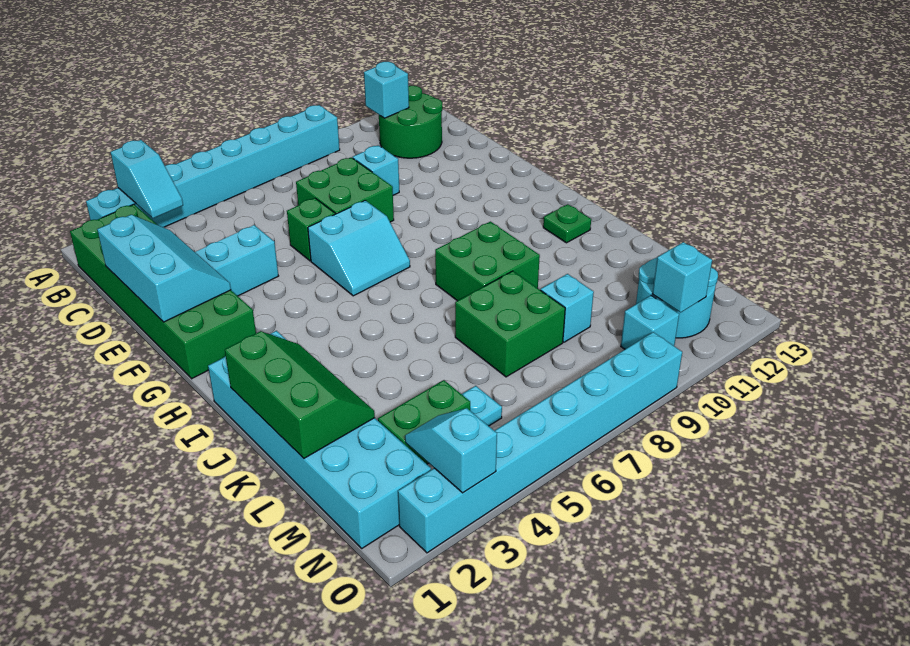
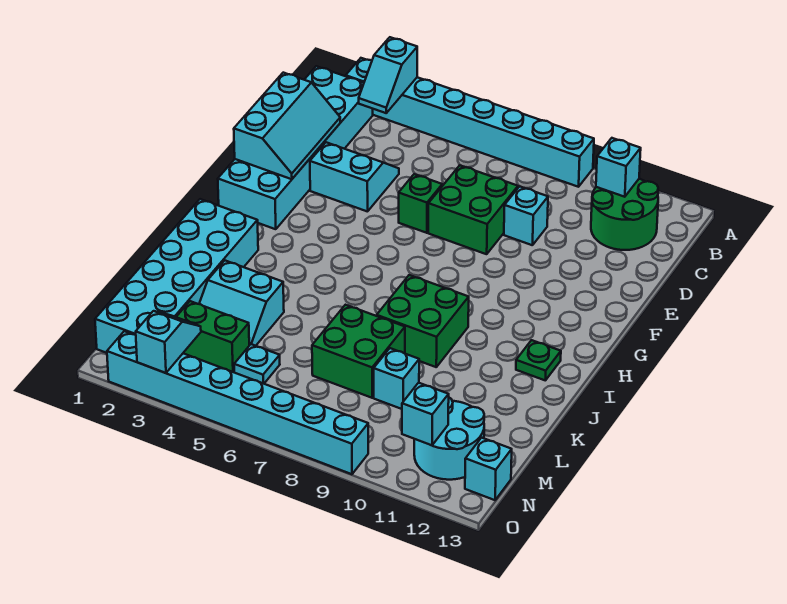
green 2x6 brick [70,204,256,379] -> cyan 2x6 brick [218,66,373,229]
cyan 2x2 slope [308,200,410,296] -> cyan 2x2 slope moved to [199,261,284,346]
green 2x3 slope [225,331,375,458] -> none
cyan 1x1 brick [621,296,679,349] -> cyan 1x1 brick moved to [465,438,512,500]

